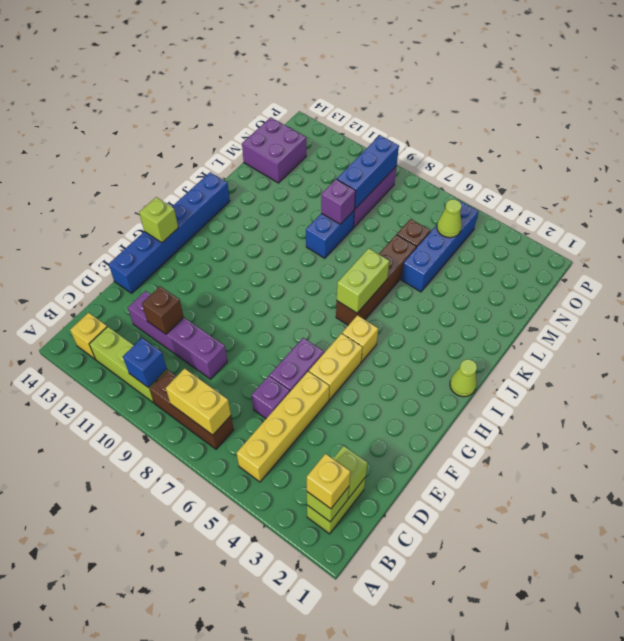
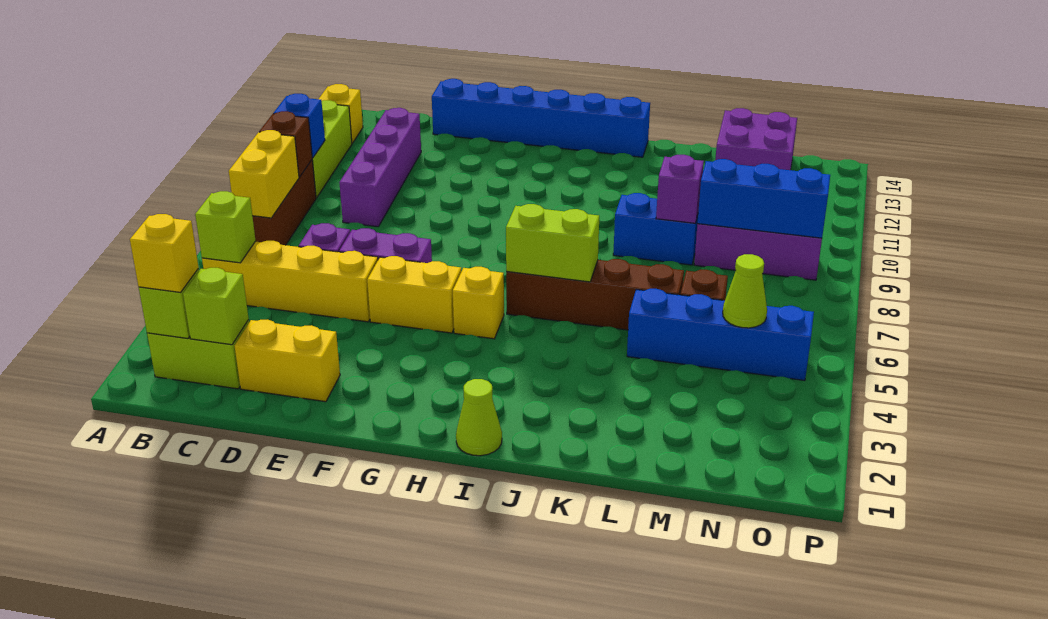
none -> yellow 1x2 brick [235,320,340,402]
brown 1x1 brick [142,286,184,334] -> brown 1x1 brick moved to [259,111,312,177]
lime 1x1 brick [139,197,178,243] -> lime 1x1 brick moved to [195,191,256,263]

